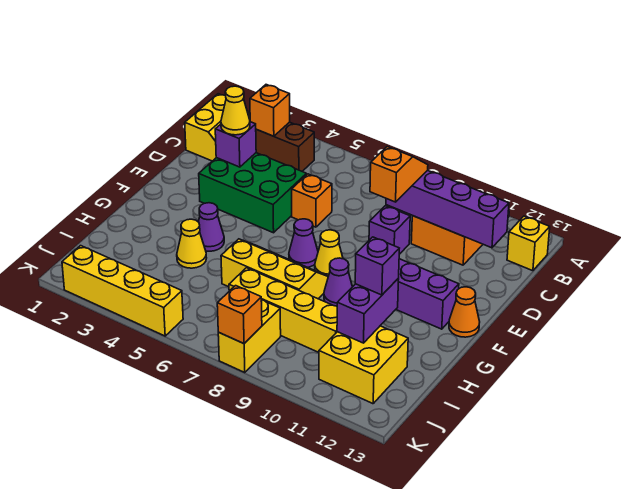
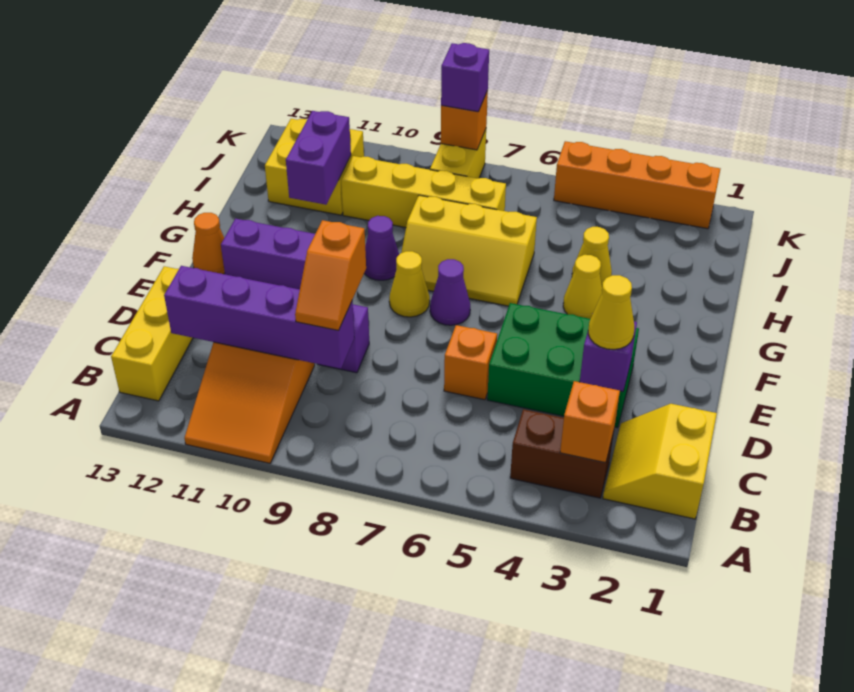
yellow 1x1 brick [507,216,550,271] -> yellow 1x3 brick [111,266,193,401]
purple 1x1 cone [199,203,224,251] -> yellow 1x1 cone [563,255,602,319]
purple 1x1 brick [355,237,399,295] -> purple 1x1 brick moved to [441,43,489,112]
yellow 1x4 brick [62,246,183,336] -> orange 1x4 brick [554,141,720,229]

